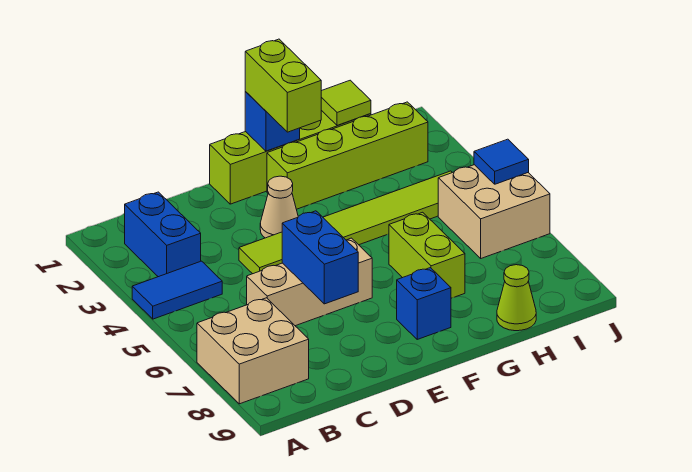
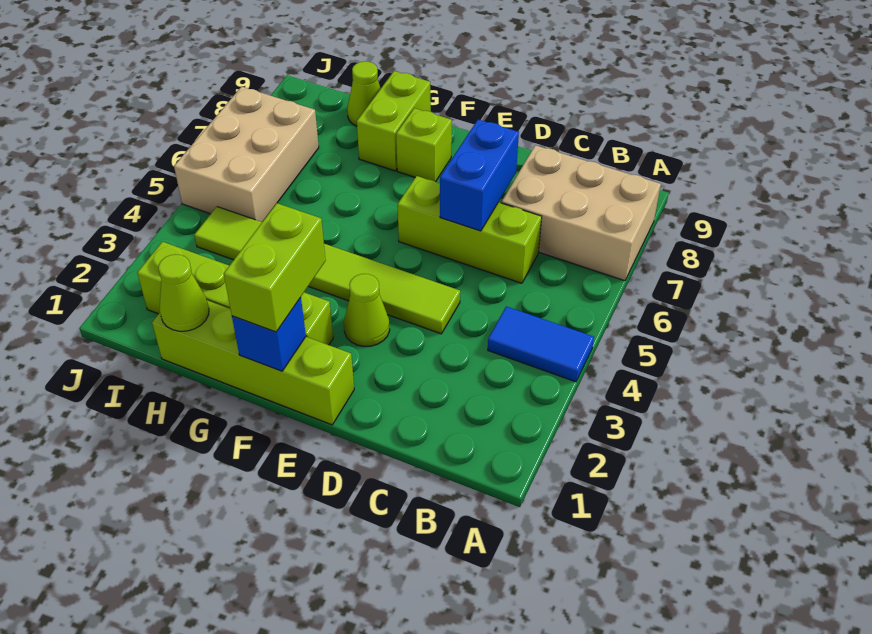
tan 2x2 brick [197,298,309,404] -> tan 2x3 brick [501,145,661,281]
blue 1x2 brick [125,192,201,277] -> none
tan 1x3 brick [247,238,372,326] -> lime 1x3 brick [398,176,542,283]
tan 1x1 cone [260,176,298,238] -> lime 1x1 cone [344,274,390,346]
blue 1x1 brick [397,268,451,339] -> lime 1x1 brick [396,108,452,182]
lime 1x2 brick [389,212,465,298] -> lime 1x2 brick moved to [357,71,431,171]
lime 1x1 tile [321,80,371,126] -> lime 1x1 cone [158,254,209,331]
tan 2x2 brick [438,165,550,258] -> tan 2x3 brick [174,87,319,222]
blue 1x1 tile [474,139,529,184] -> none

